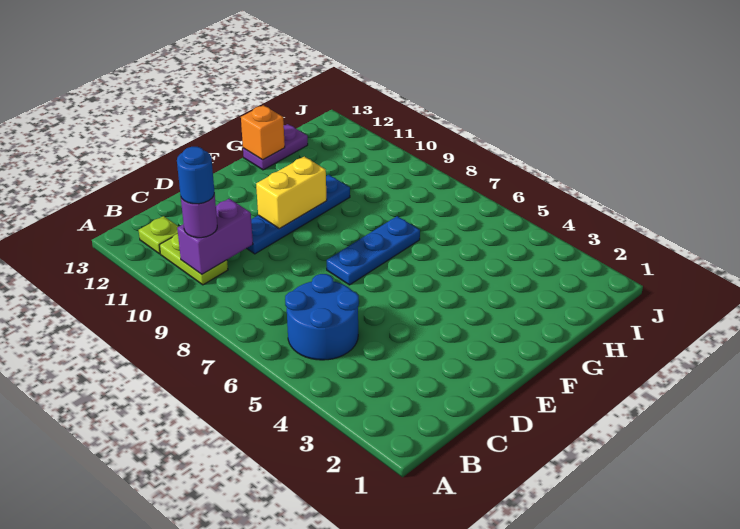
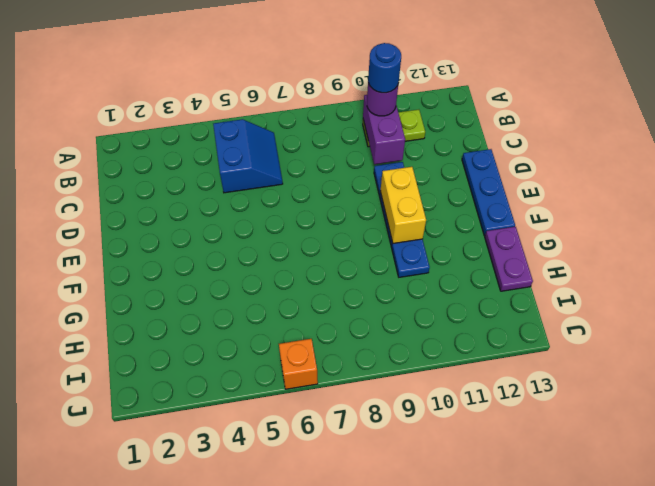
blue 2x2 round brick [285,274,359,360] -> blue 2x2 slope [213,119,283,193]
lime 1x1 plate [139,216,179,254] -> none
blue 1x3 plate [327,216,420,285] -> blue 1x3 plate moved to [462,149,515,236]
orange 1x1 brick [241,105,285,160] -> orange 1x1 brick moved to [279,339,318,389]

